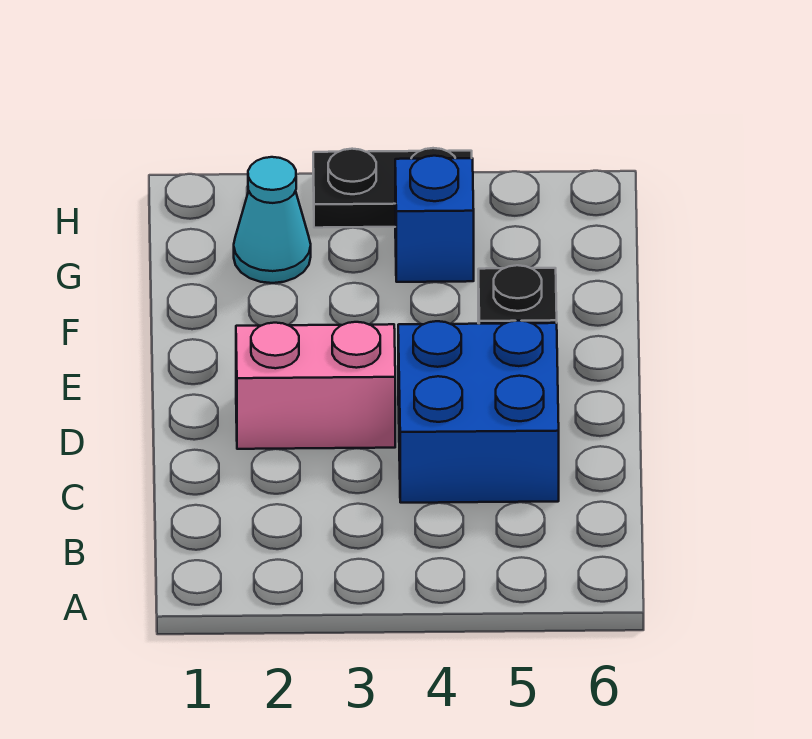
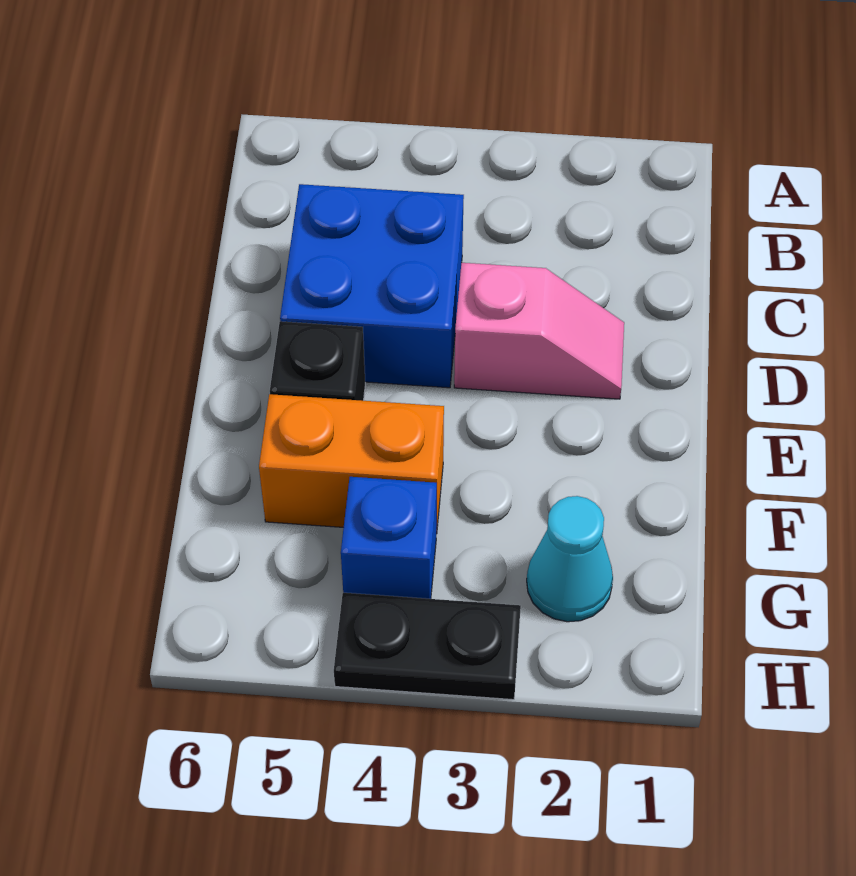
pink 1x2 brick [236,322,395,449] -> pink 1x2 slope [454,263,624,399]
none -> orange 1x2 brick [259,394,444,534]

